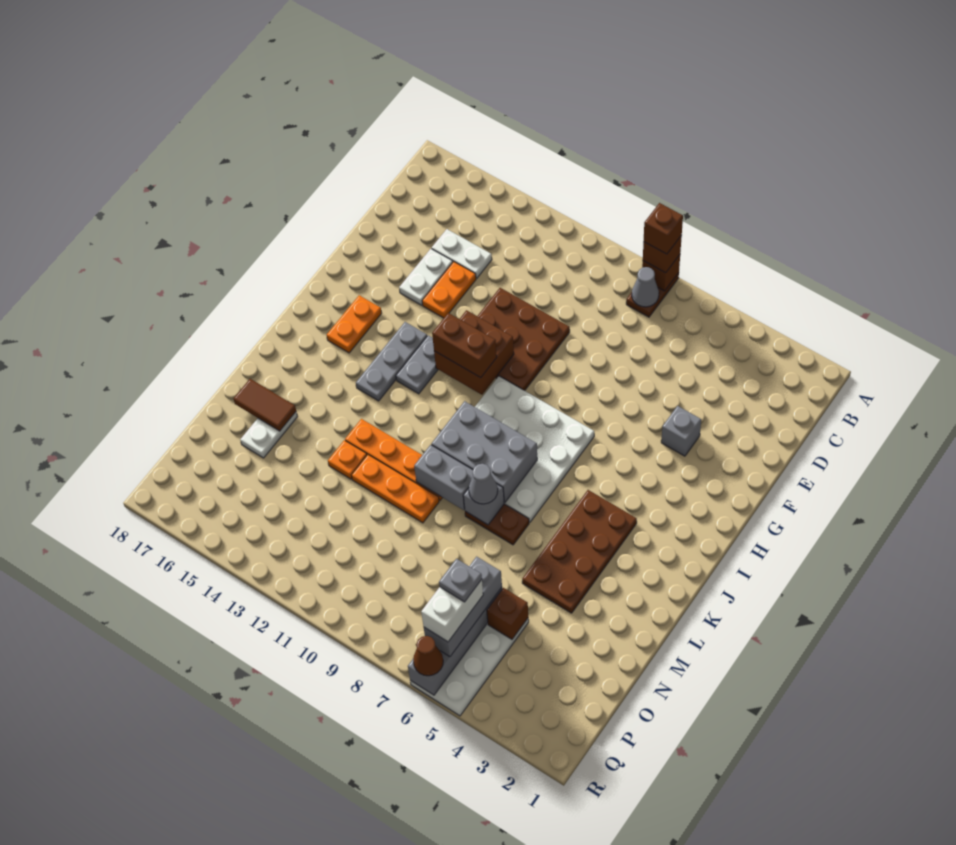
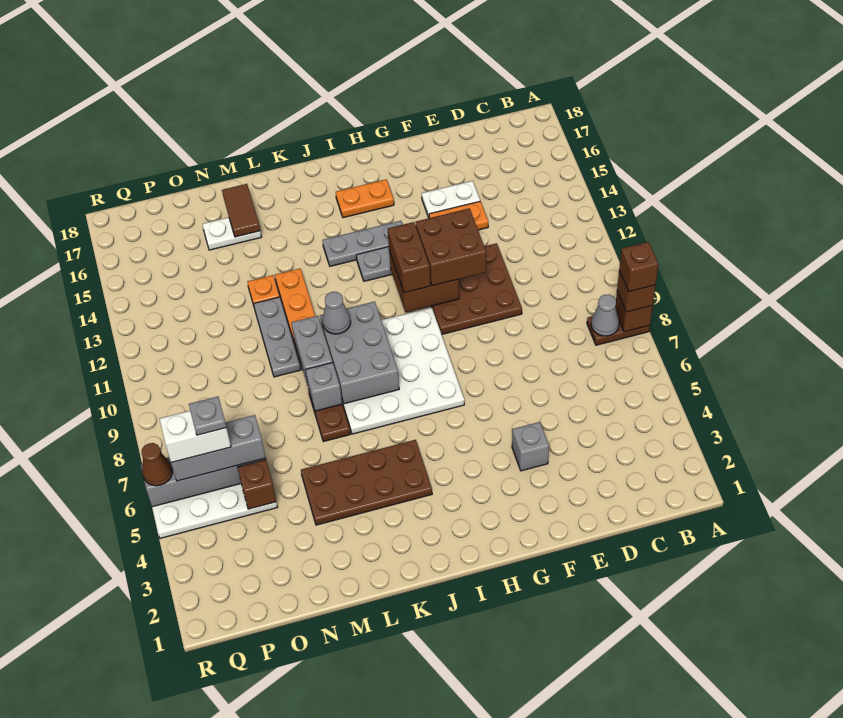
white 1x2 plate [432,229,492,278] -> none
none -> brown 2x2 brick [416,208,486,286]
grey 1x1 cone [469,464,498,504] -> grey 1x1 cone moved to [322,292,351,334]
orange 1x3 plate [352,455,439,523] -> grey 1x3 plate [254,297,301,377]

